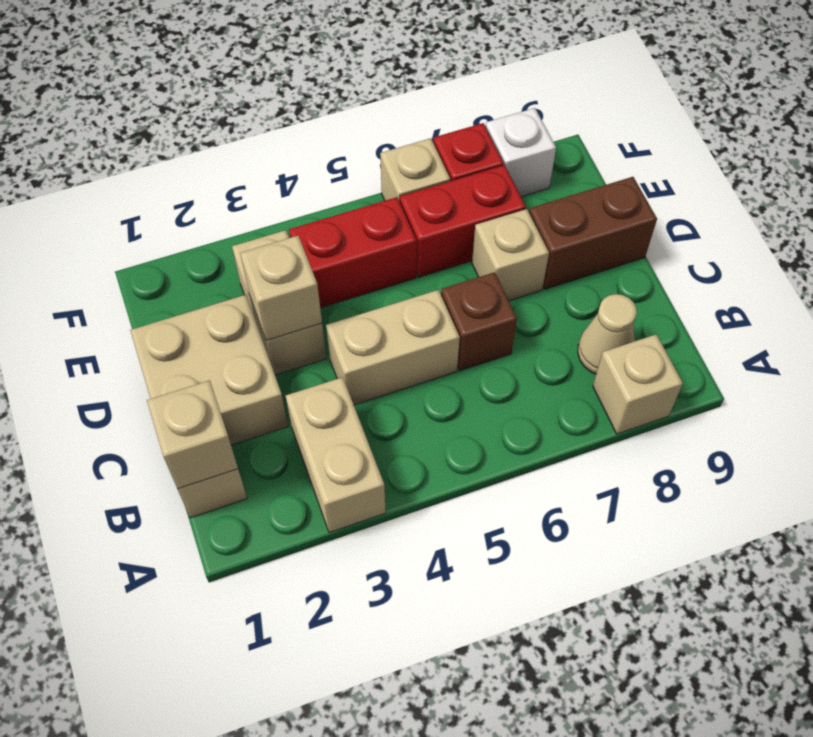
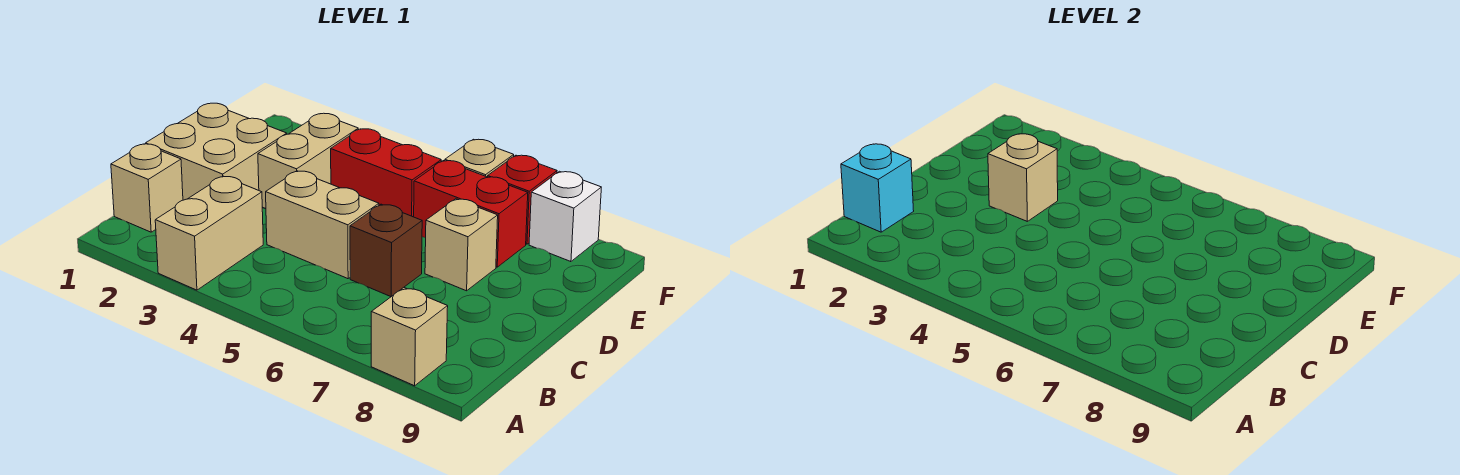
tan 1x1 brick [147,380,238,489] -> cyan 1x1 brick [841,144,914,232]
tan 1x1 cone [578,294,637,374] -> none
brown 1x2 brick [529,177,657,289] -> none

